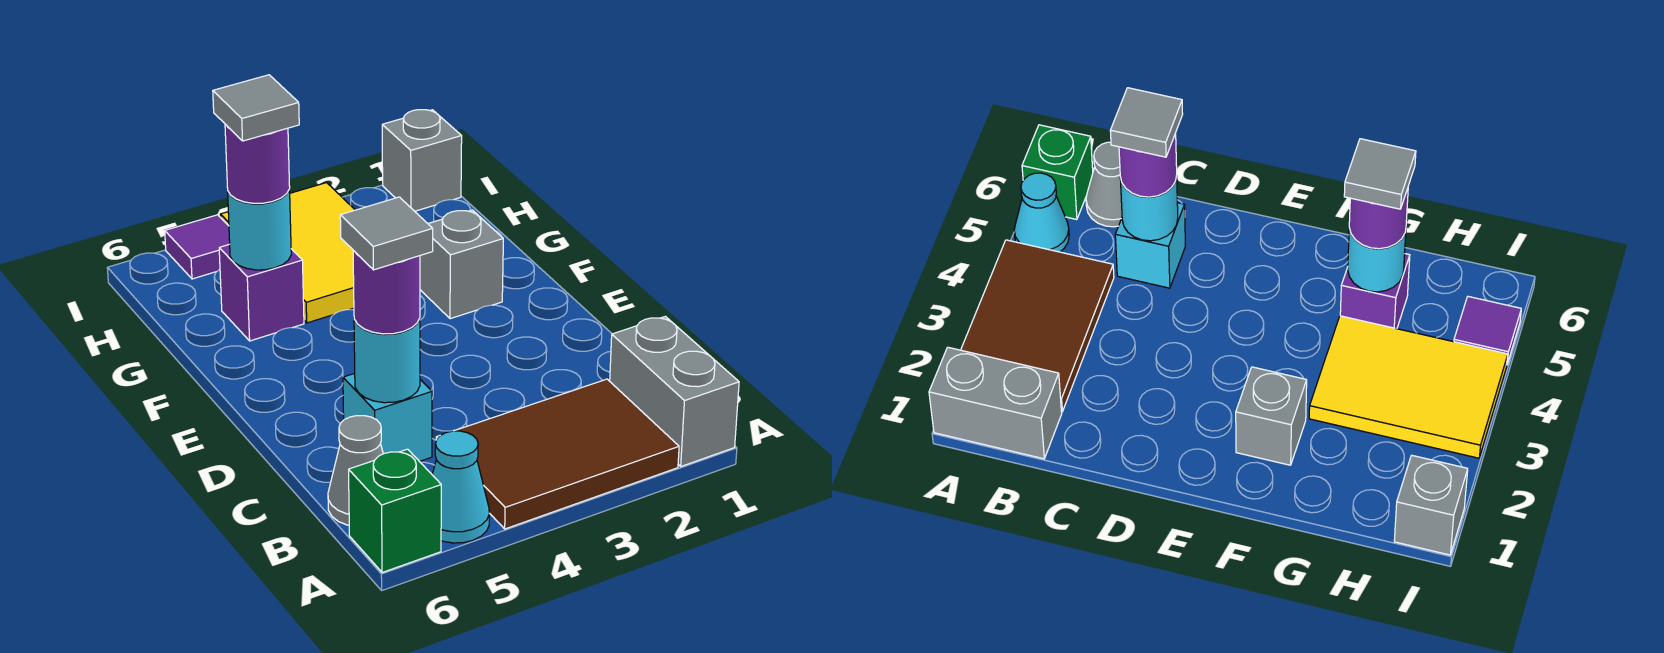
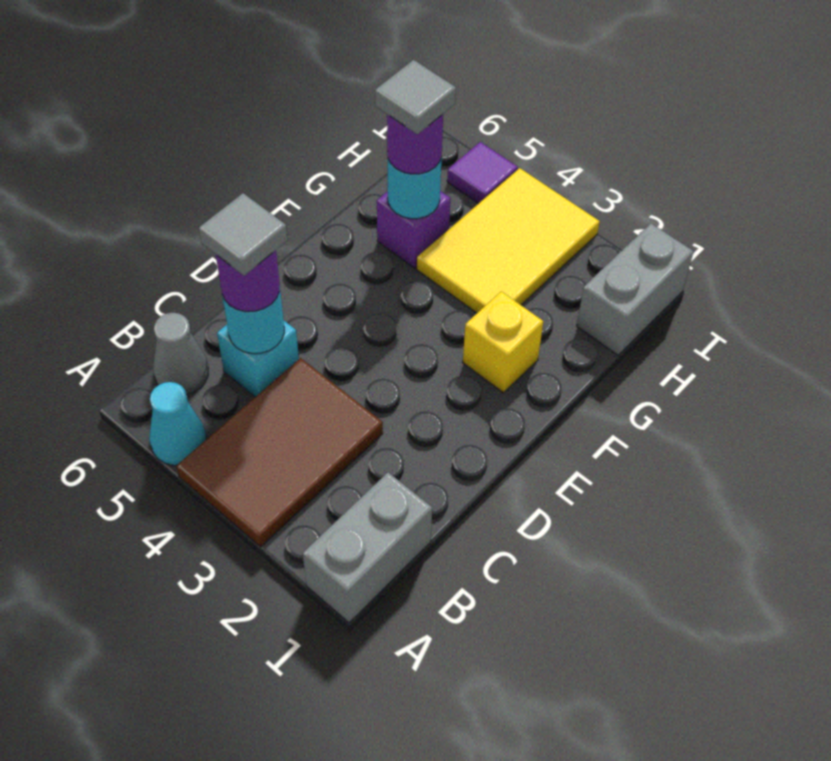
brown 2x3 tile [436,379,679,529] -> brown 2x3 tile turned to [177,358,383,547]
green 1x1 brick [349,449,441,572] -> none
grey 1x1 brick [420,210,503,319] -> yellow 1x1 brick [463,291,543,393]
grey 1x1 brick [382,110,462,211] -> grey 1x2 brick [577,223,694,355]

